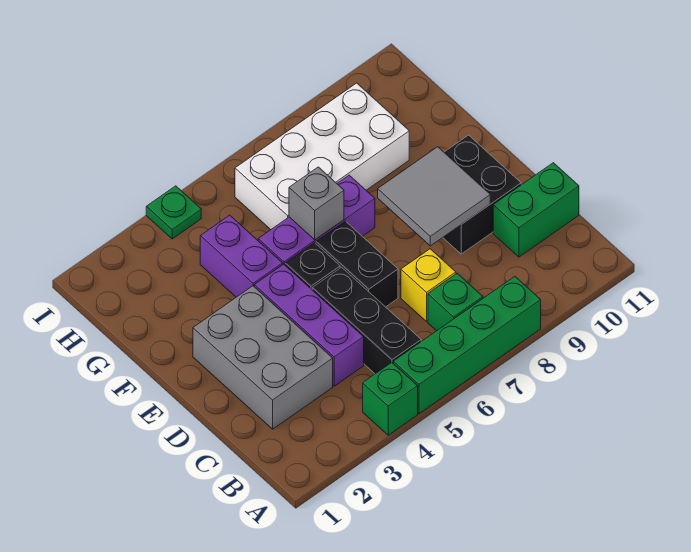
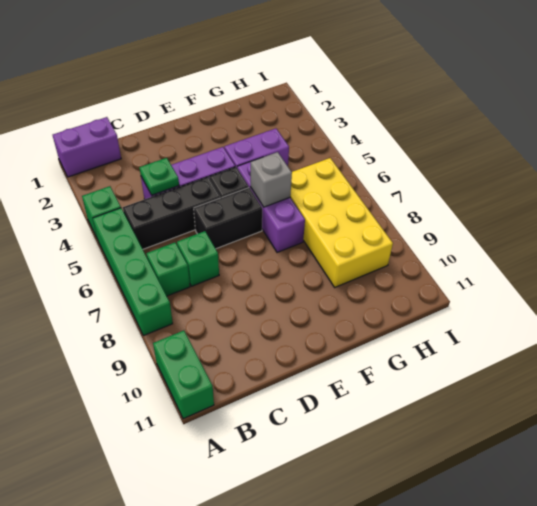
none -> purple 1x2 brick [53,117,121,177]
grey 2x3 brick [193,286,333,429] -> none
yellow 1x1 brick [401,249,456,321] -> green 1x1 brick [177,231,219,286]
green 1x2 brick [493,163,579,257] -> green 1x2 brick moved to [153,331,214,419]
grey 2x2 tile [378,147,490,246] -> none
black 2x2 brick [443,135,521,254] -> none
white 2x4 brick [235,83,409,230] -> yellow 2x4 brick [290,158,393,287]
green 1x1 plate [146,186,201,239] -> green 1x1 plate moved to [139,158,179,195]

